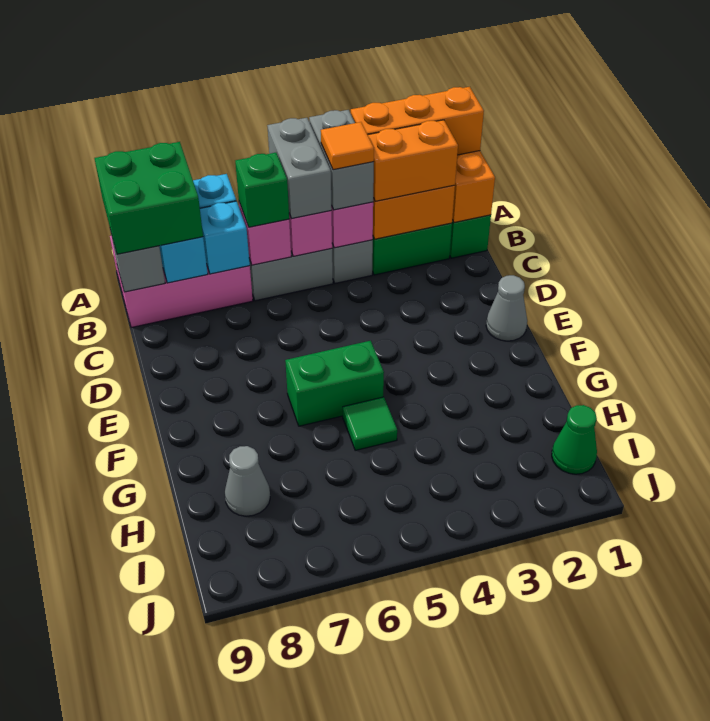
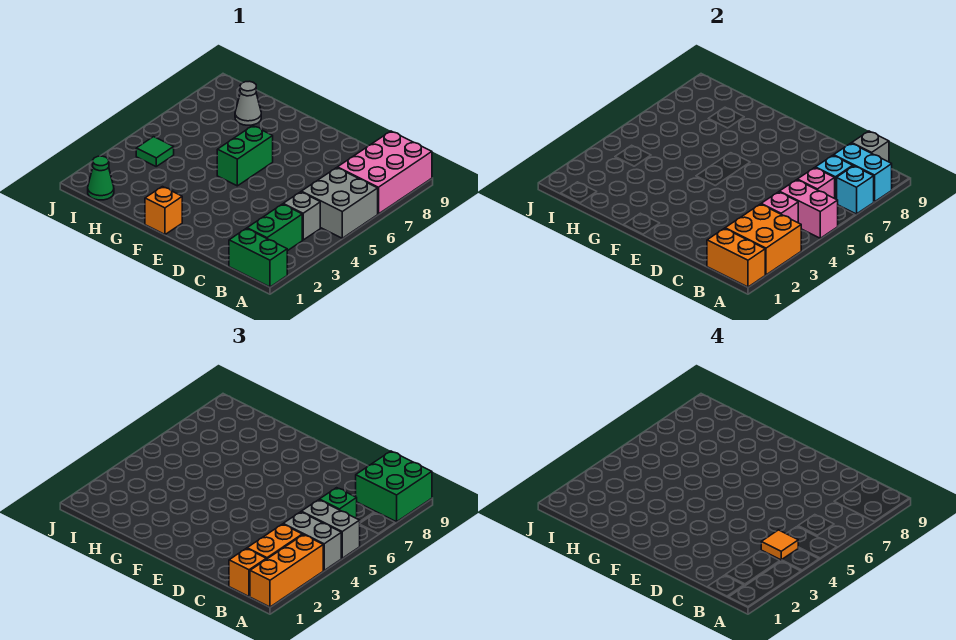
none -> orange 1x1 brick [229,548,266,596]
grey 1x1 cone [486,275,527,341] -> none
none -> orange 1x1 brick [145,187,182,235]
green 1x1 tile [343,397,397,450] -> green 1x1 tile moved to [136,137,174,166]

